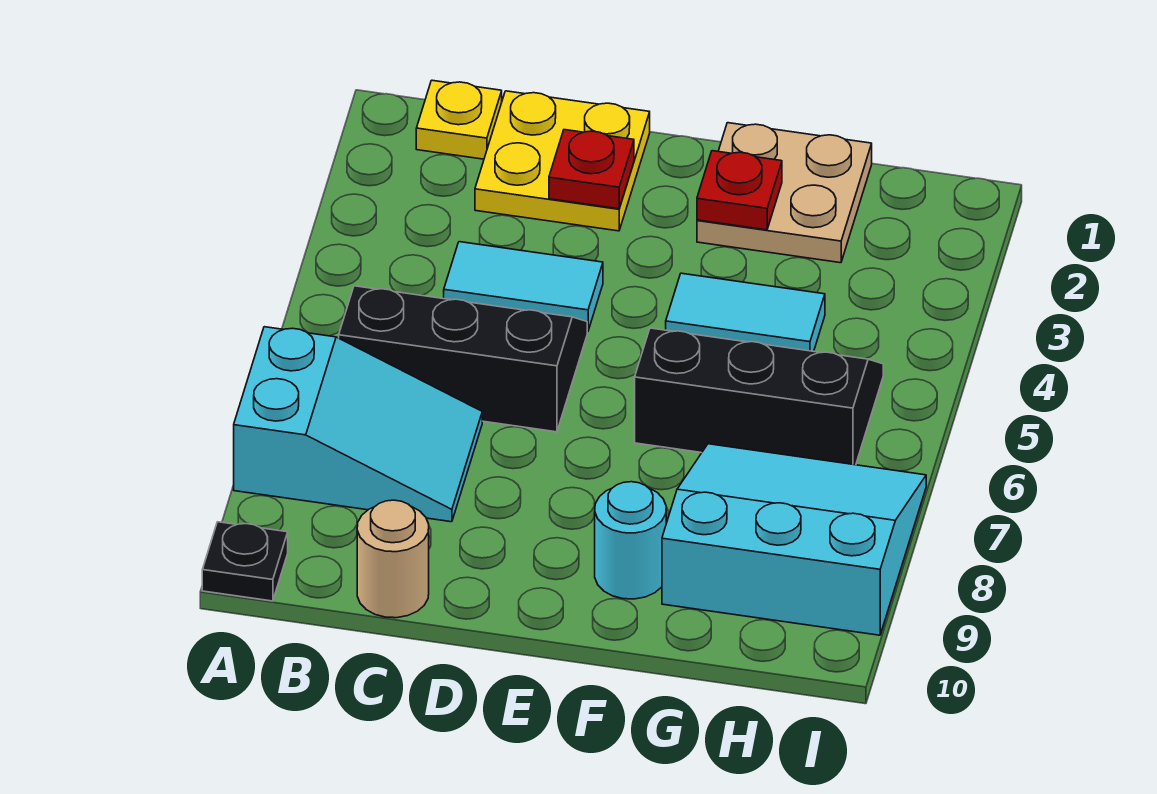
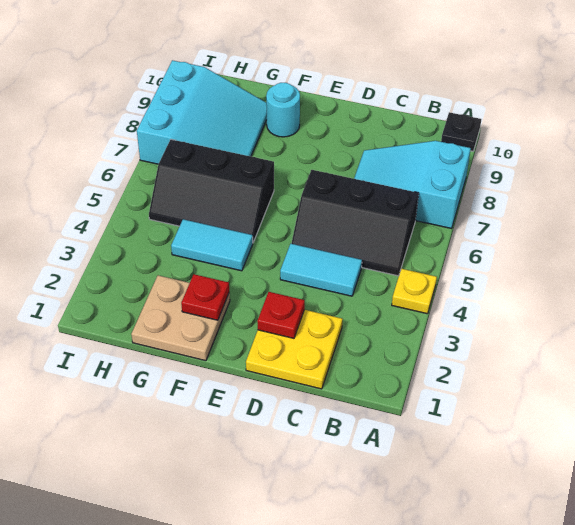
yellow 1x1 plate [416,80,502,159] -> yellow 1x1 plate moved to [392,269,437,314]
tan 1x1 round brick [357,500,429,618] -> none
cyan 3x3 slope [662,444,926,635] -> cyan 3x3 slope turned to [137,60,267,164]

